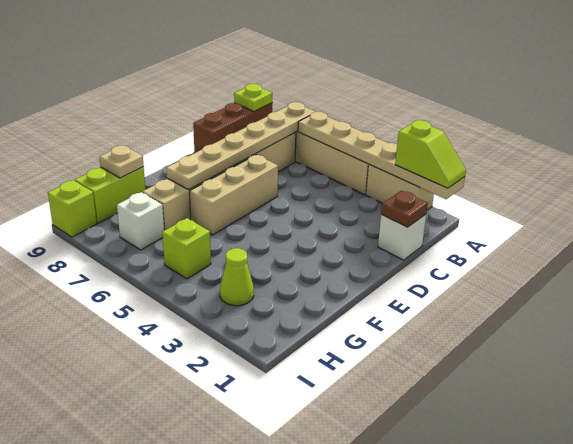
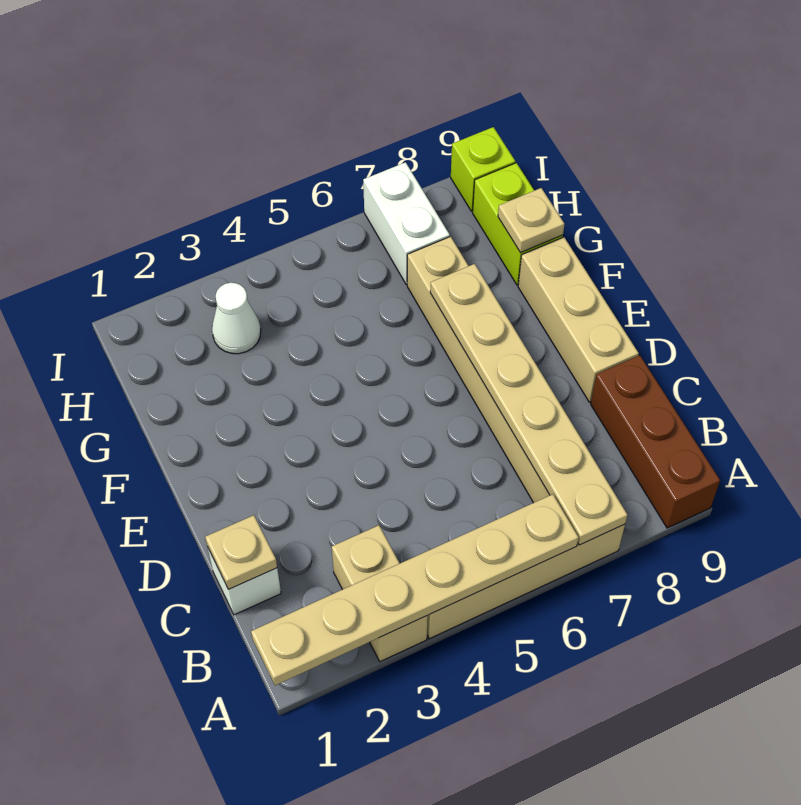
lime 1x2 slope [395,120,466,188] -> none
tan 1x2 brick [366,165,434,210] -> tan 1x2 brick turned to [332,525,428,662]
lime 1x1 plate [234,84,272,111] -> none
brown 1x1 plate [381,191,428,227] -> tan 1x1 plate [205,515,277,589]
tan 1x3 brick [190,155,278,235] -> tan 1x3 brick moved to [518,237,639,402]
lime 1x1 cone [220,248,254,306] -> white 1x1 cone [212,283,261,354]
lime 1x1 brick [162,218,211,279] -> none
white 1x1 brick [117,192,164,250] -> white 1x2 brick [363,162,450,285]

